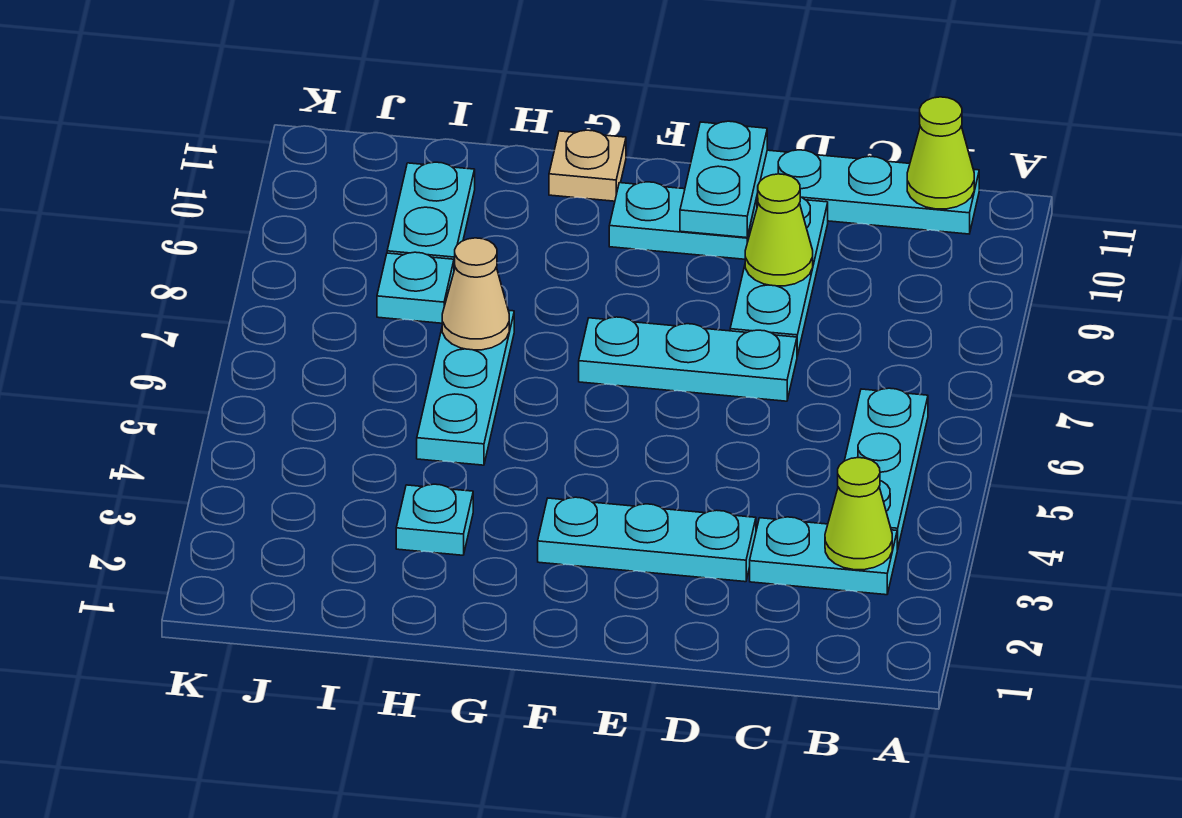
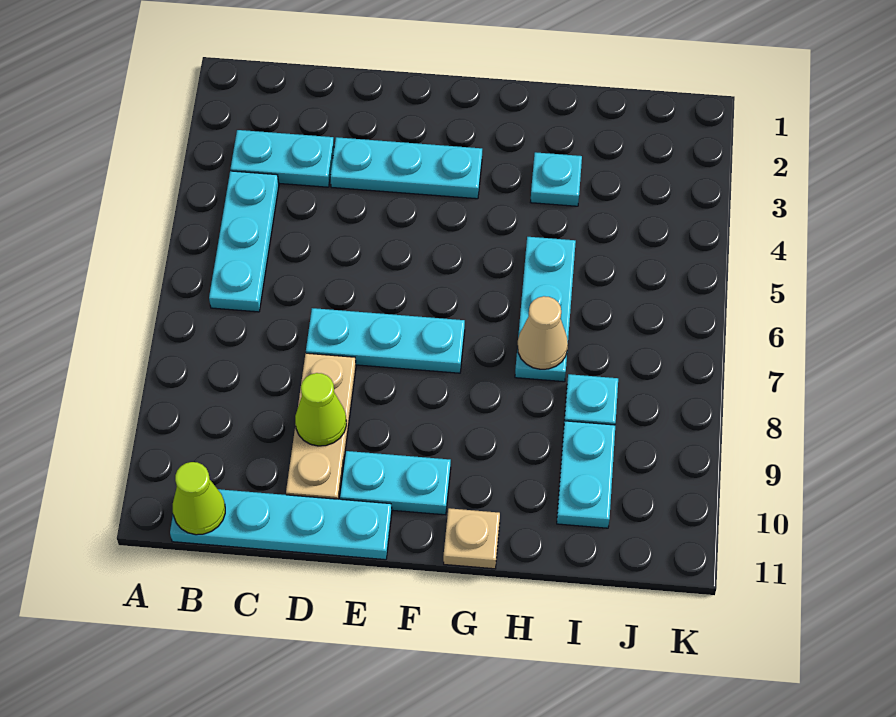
lime 1x1 cone [825,458,892,570] -> none
cyan 1x3 plate [730,197,828,356] -> tan 1x3 plate [286,353,356,499]
cyan 1x2 plate [680,121,767,238] -> none

